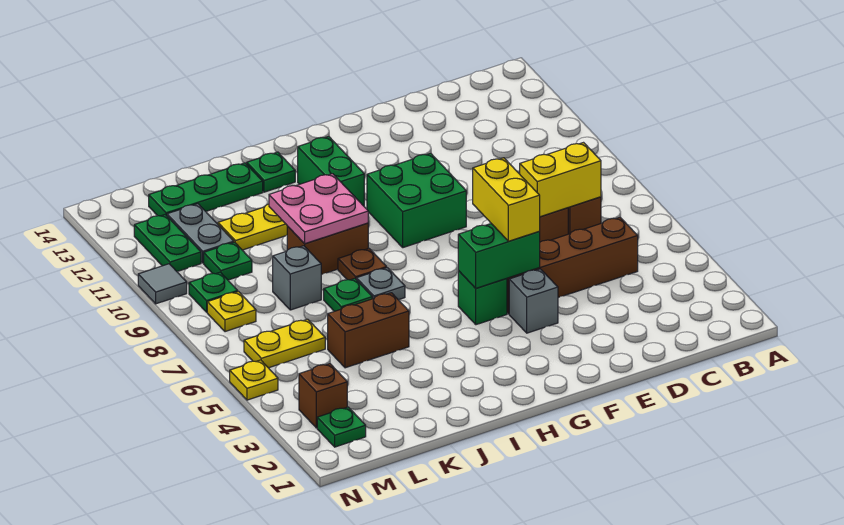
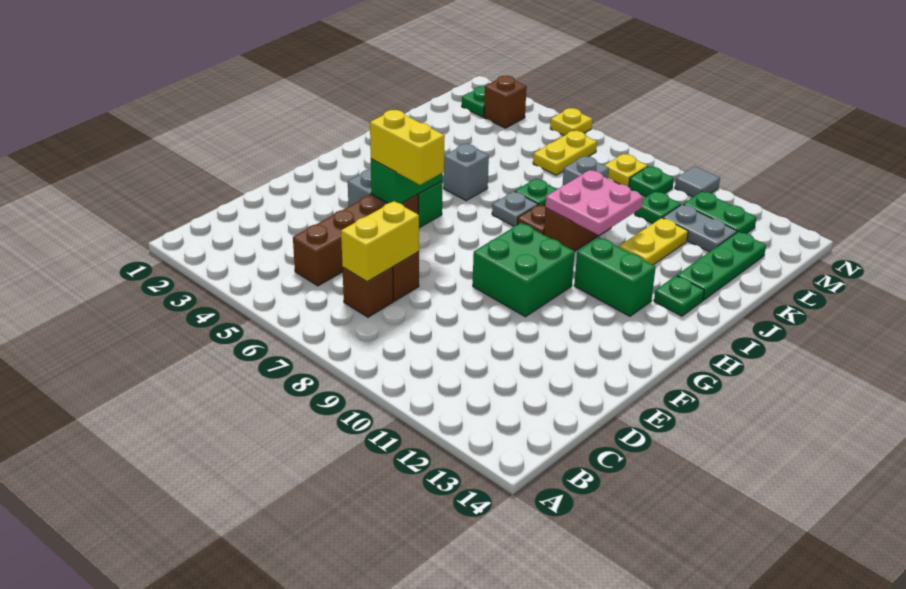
none -> grey 1x1 brick [443,144,489,201]
brown 1x2 brick [328,293,409,368] -> none

